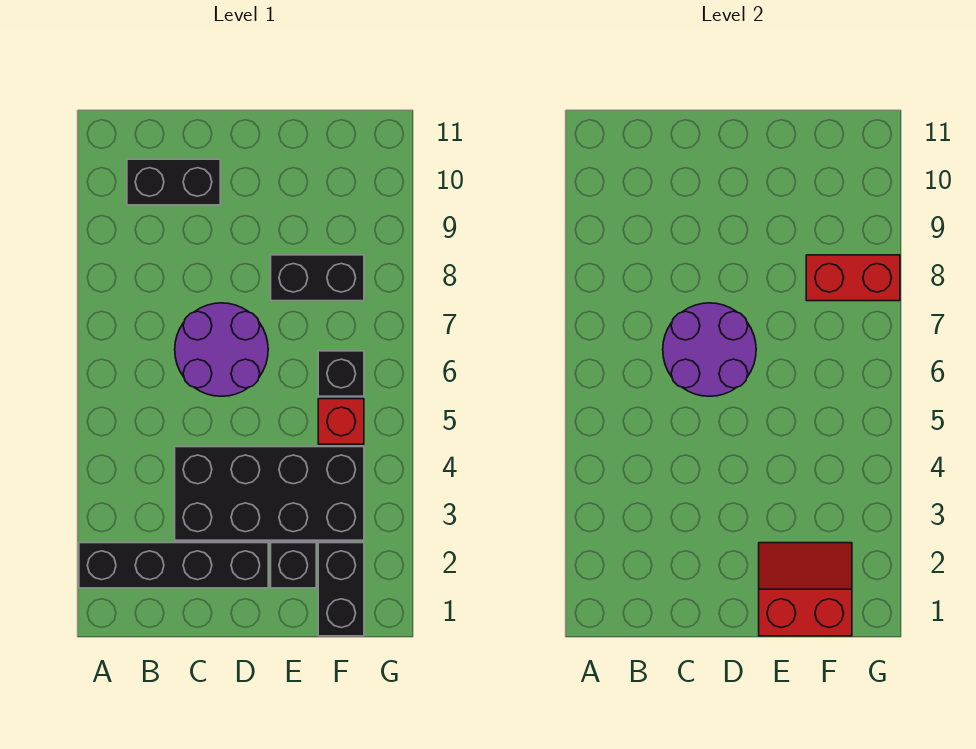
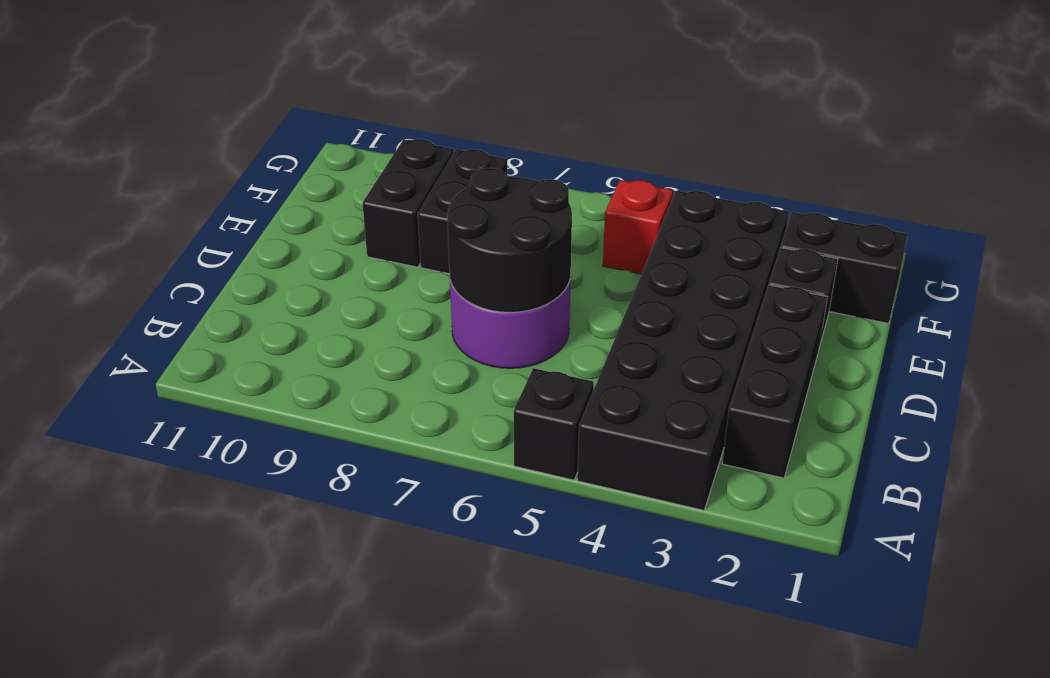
black 1x4 brick [79,543,268,588] -> black 1x3 brick [722,285,827,478]
black 1x2 brick [127,159,220,205] -> black 1x2 brick moved to [362,139,454,267]
black 2x4 brick [175,447,364,540] -> black 2x6 brick [577,190,789,510]
purple 2x2 round brick [663,303,756,396] -> black 2x2 round brick [447,168,572,312]
red 2x2 slope [759,543,852,636] -> none
black 1x1 brick [318,351,364,396] -> black 1x1 brick moved to [514,368,594,480]
red 1x2 brick [806,255,900,301] -> none

